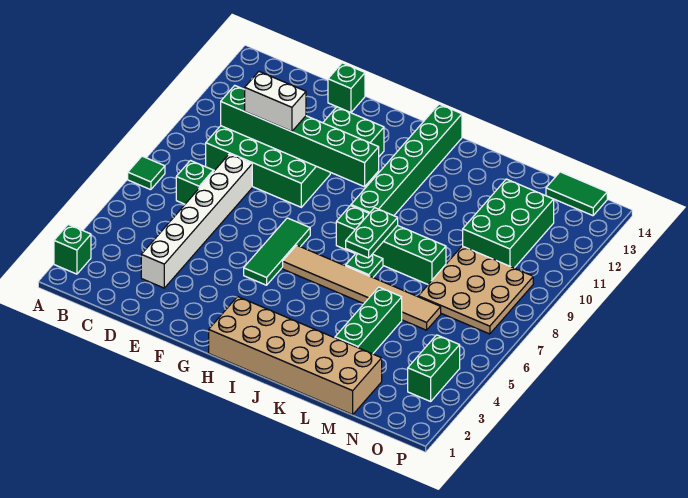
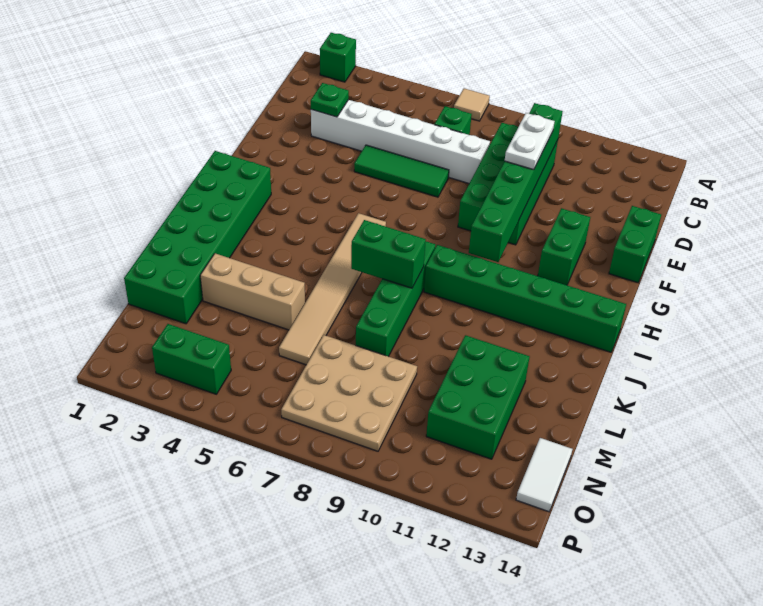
green 1x1 tile [128,156,165,190] -> tan 1x1 tile [454,88,490,121]
white 1x2 brick [245,72,306,132] -> white 1x2 plate [505,113,555,170]
green 1x1 brick [328,63,365,113] -> green 1x2 brick [609,206,661,283]
green 1x3 tile [244,218,310,285] -> green 1x3 tile moved to [354,145,449,197]
tan 2x6 brick [209,297,382,415] -> green 2x6 brick [124,151,271,324]
green 1x1 plate [346,253,383,277] -> green 1x1 plate moved to [311,83,349,117]
green 1x2 plate [346,208,398,258] -> green 1x2 brick [351,220,426,288]
green 1x3 brick [335,287,402,354] -> tan 1x3 brick [200,253,305,330]
green 2x3 brick [463,179,554,268] -> green 2x3 brick turned to [426,335,530,459]
green 1x2 tile [546,172,607,216] -> white 1x2 tile [516,438,572,512]

